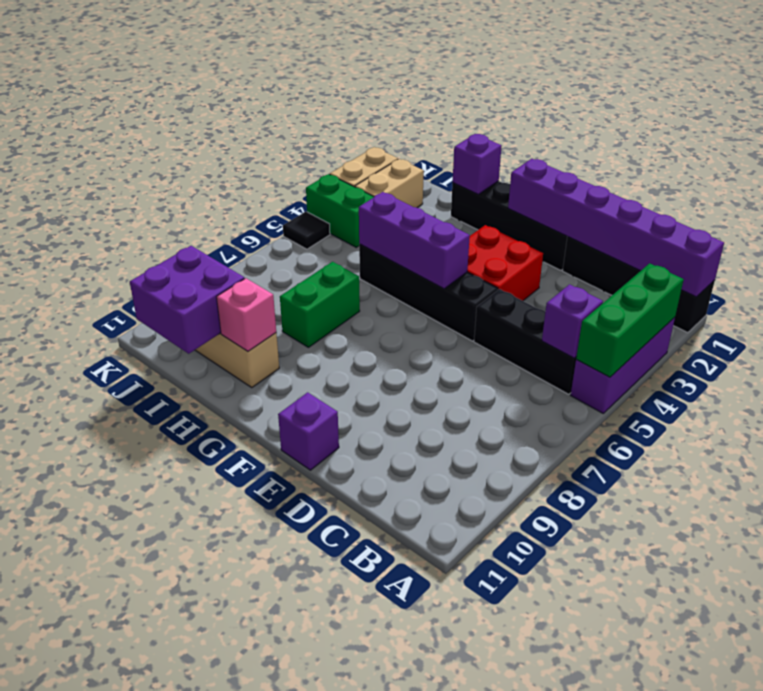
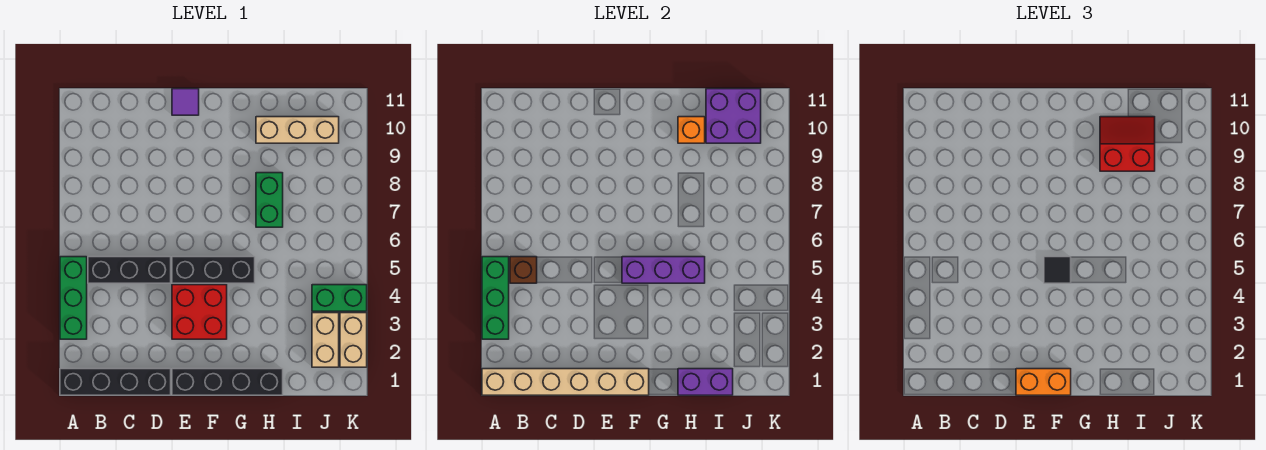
purple 1x6 brick [508,159,724,297] -> tan 1x6 brick [482,369,649,395]
purple 1x3 brick [571,317,675,413] -> green 1x3 brick [60,257,87,339]
purple 1x1 brick [542,284,603,358] -> brown 1x1 brick [510,257,537,283]
none -> orange 1x2 brick [1016,369,1071,395]
black 1x4 brick [359,244,498,341] -> black 1x3 brick [172,257,255,283]
purple 1x1 brick [278,392,339,470] -> purple 1x1 tile [172,89,199,115]
purple 1x1 brick [453,134,501,194] -> purple 1x2 brick [678,369,733,395]
none -> red 2x2 slope [1100,117,1155,171]
pink 1x1 brick [217,278,276,351] -> orange 1x1 brick [678,117,705,143]
black 1x1 tile [283,212,330,249] -> black 1x1 tile moved to [1044,257,1071,283]

